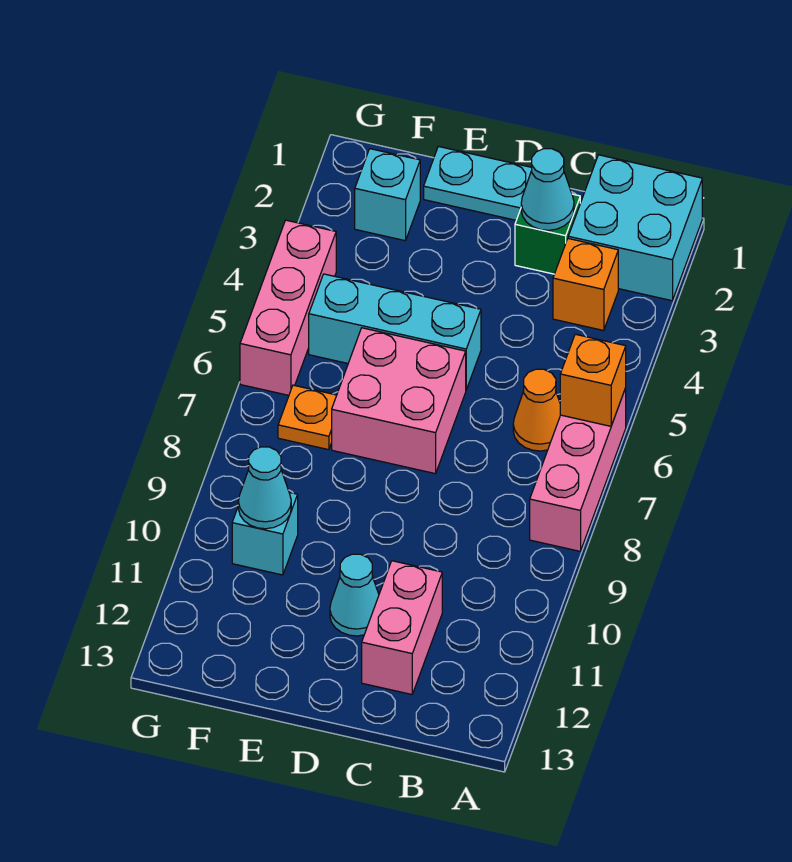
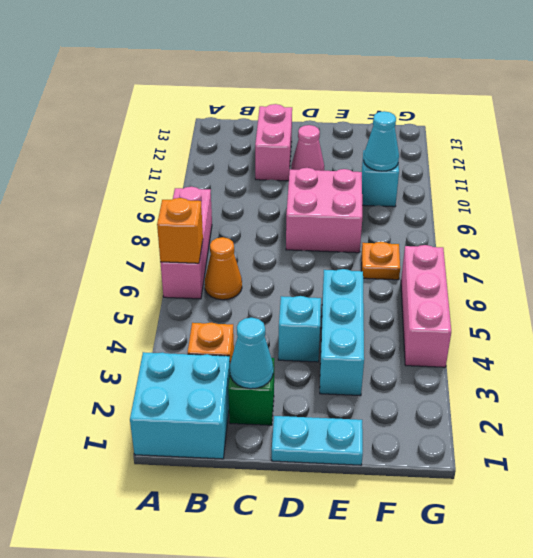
cyan 1x3 brick [309,274,481,390] -> cyan 1x3 brick turned to [320,269,364,396]
pink 2x2 brick [332,328,466,474] -> pink 2x2 brick moved to [286,168,362,253]
cyan 1x1 cone [330,554,379,636] -> pink 1x1 cone [291,125,324,171]
cyan 1x1 brick [355,149,420,241] -> cyan 1x1 brick moved to [278,296,321,362]

